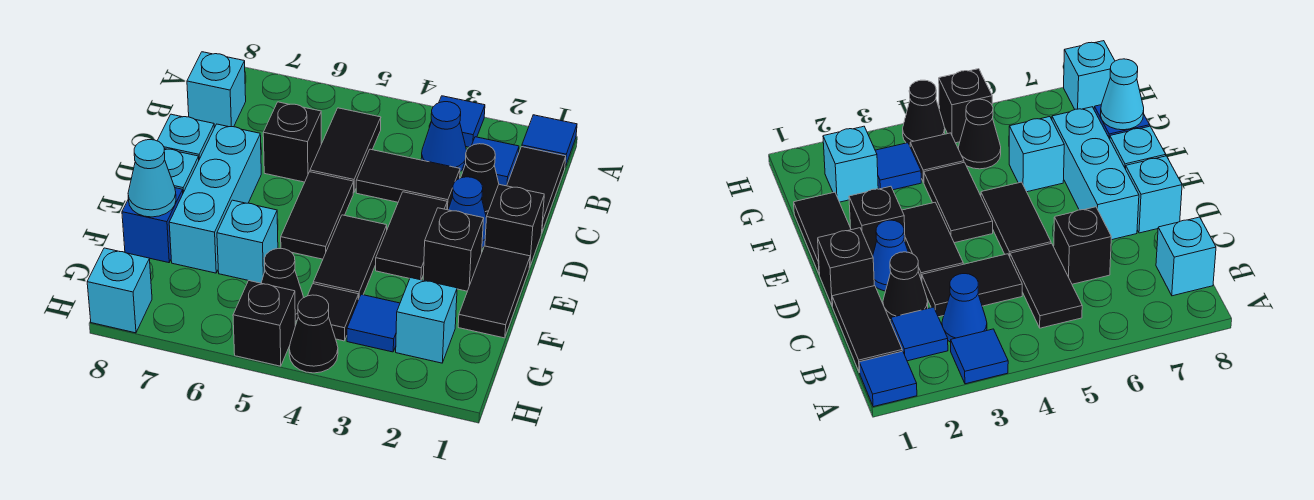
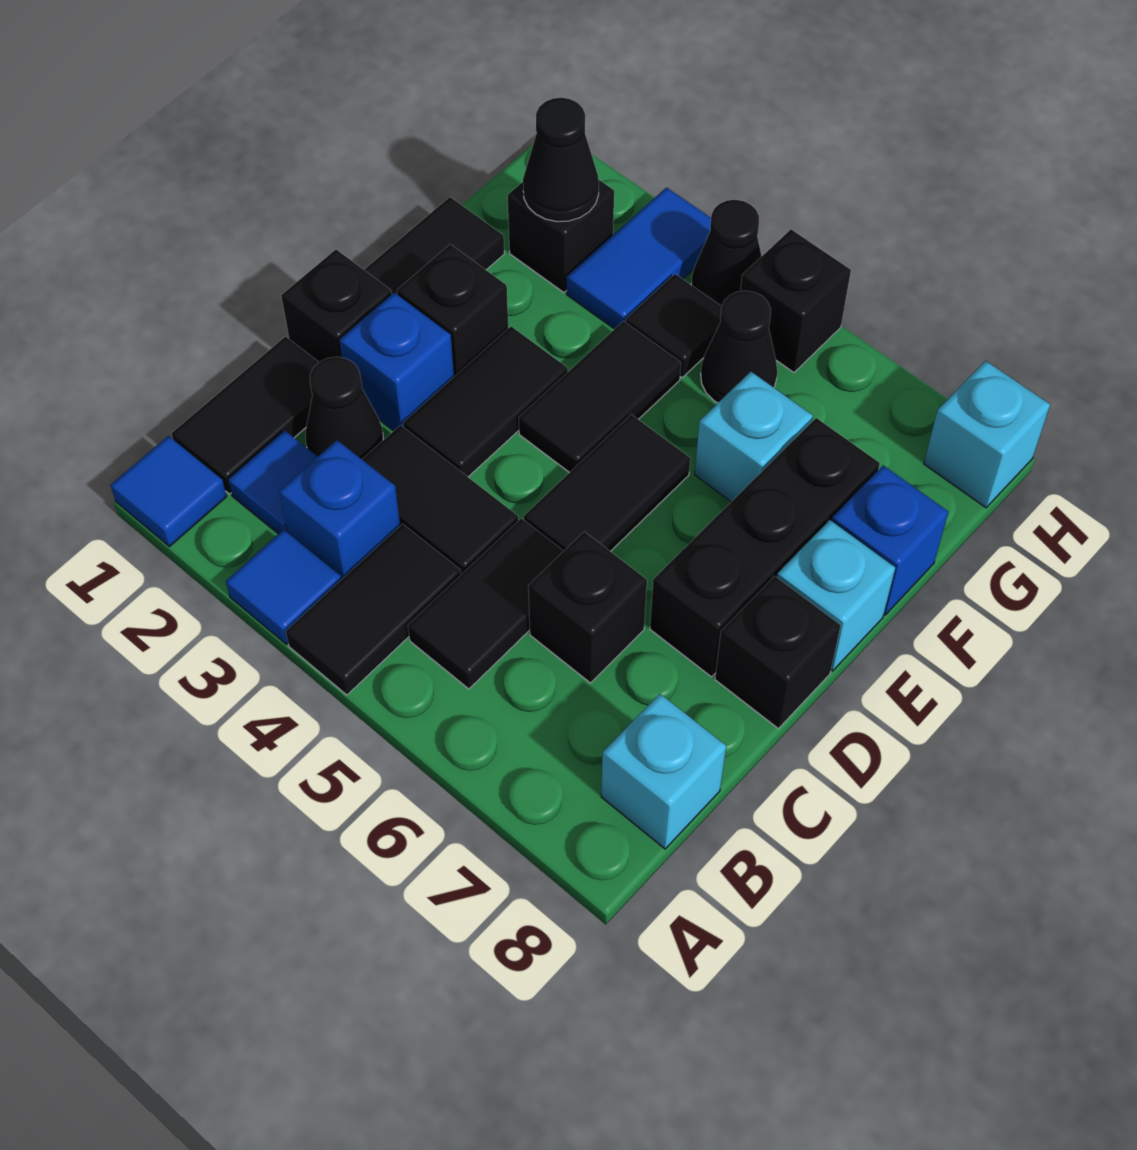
none -> black 1x2 tile [286,524,461,695]
blue 1x1 cone [421,102,467,171] -> blue 1x1 brick [279,440,400,580]
blue 1x1 cone [448,177,486,248] -> blue 1x1 brick [339,293,454,431]
cyan 1x3 brick [169,124,261,273] -> black 1x3 brick [650,418,880,677]
cyan 1x1 brick [157,114,214,159] -> black 1x1 brick [715,576,841,728]
cyan 1x1 cone [128,140,176,217] -> none
cyan 1x1 brick [396,278,457,363] -> black 1x1 brick [507,179,614,293]
none -> black 1x1 cone [523,98,599,222]
blue 1x1 tile [347,294,400,352] -> blue 1x2 tile [567,188,711,329]

